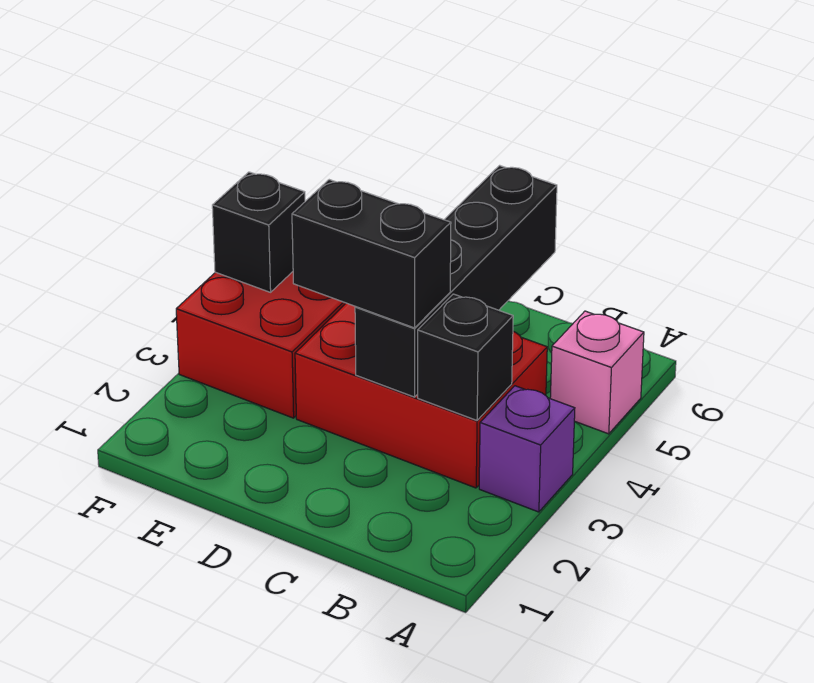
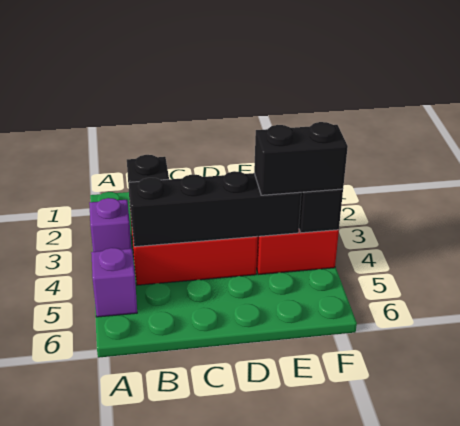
pink 1x1 brick [550,311,644,434] -> purple 1x1 brick [91,248,137,317]
black 1x4 brick [355,165,557,397] -> black 1x4 brick turned to [129,171,301,247]
black 1x2 brick [292,180,451,328] -> black 1x2 brick moved to [254,122,348,195]

